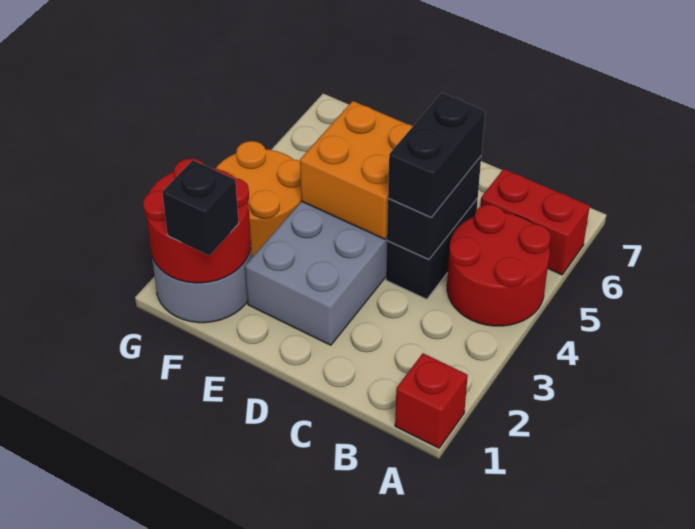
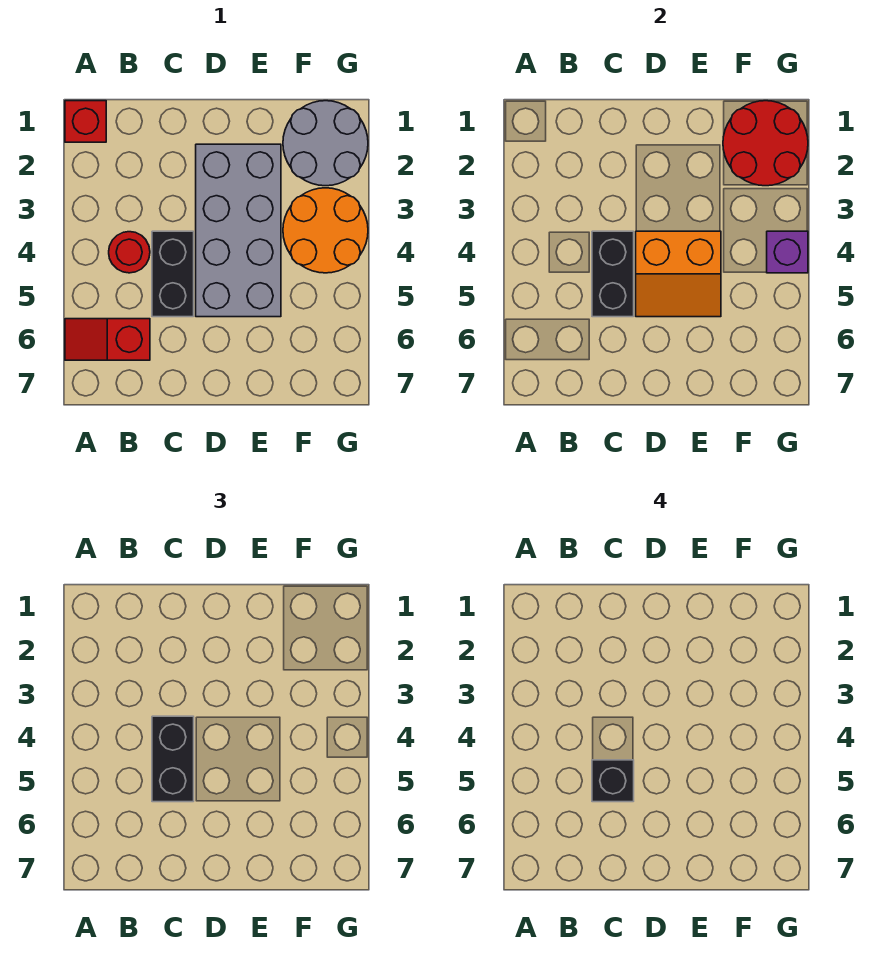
red 2x2 round brick [447,205,550,326] -> red 1x1 round brick [109,232,150,273]
red 1x2 brick [480,169,590,275] -> red 1x2 slope [65,319,150,360]
orange 2x2 brick [300,101,413,239] -> orange 2x2 slope [636,231,721,317]
black 1x1 brick [162,160,239,255] -> black 1x1 brick moved to [592,760,634,802]
none -> purple 1x1 brick [767,231,808,273]

